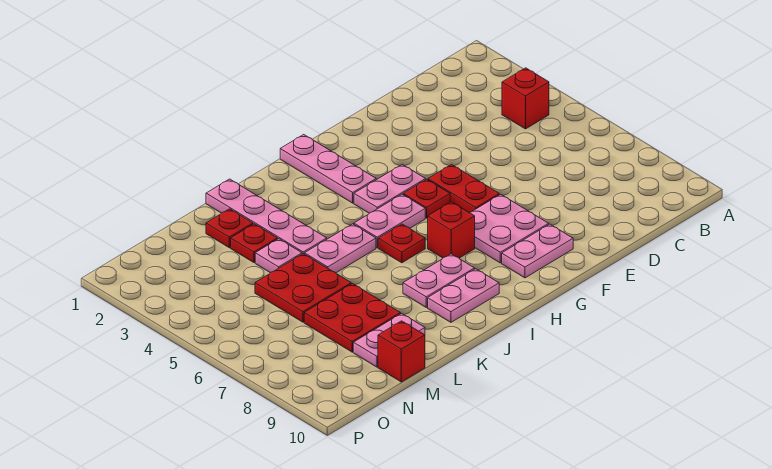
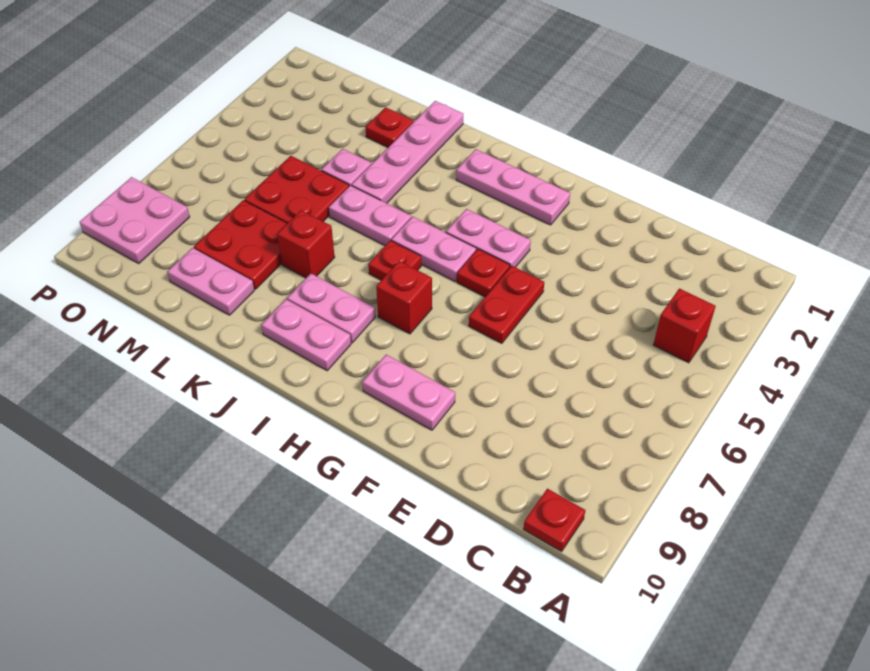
pink 2x2 plate [470,194,549,263] -> pink 2x2 plate moved to [80,177,190,263]
pink 1x3 plate [280,135,376,203] -> pink 1x3 plate turned to [456,149,570,225]
red 1x1 plate [231,224,278,263] -> red 1x1 plate moved to [523,489,585,552]
red 1x1 brick [378,321,425,382] -> red 1x1 brick moved to [277,210,335,278]

